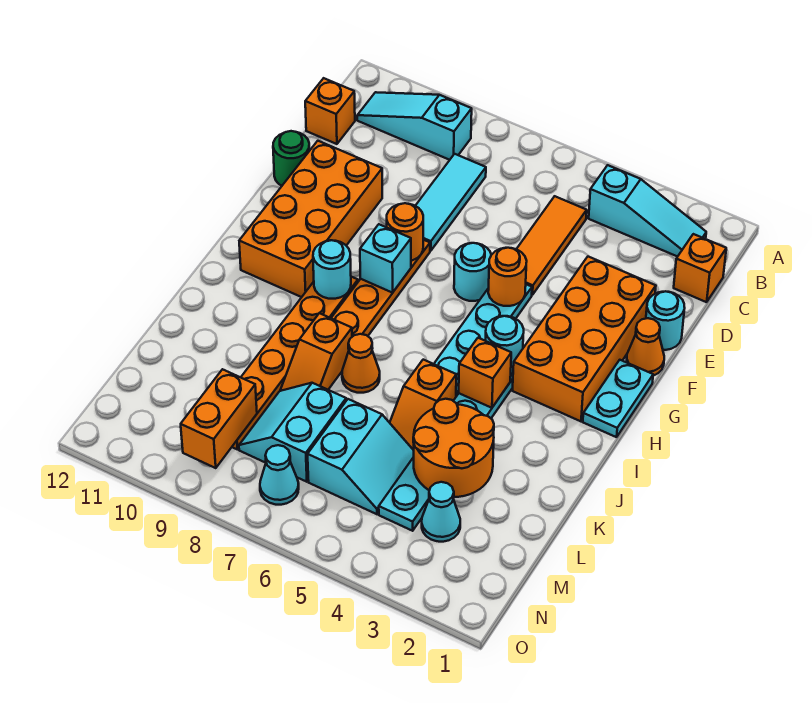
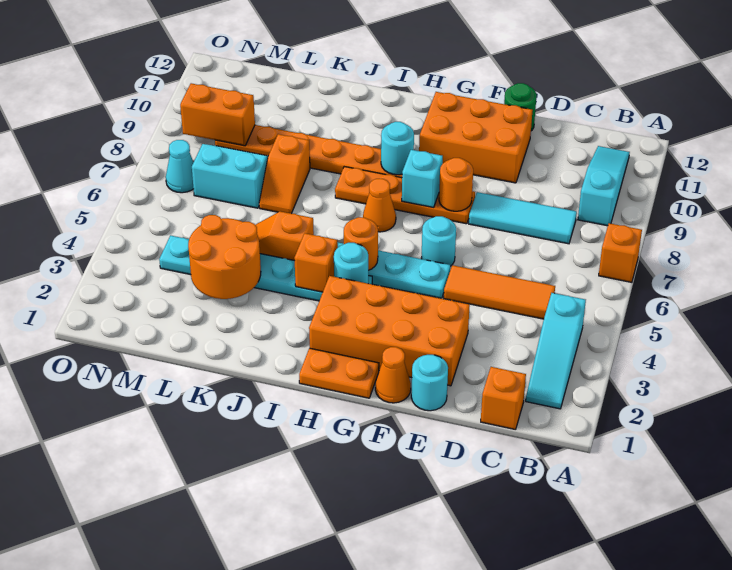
orange 1x1 brick [305,78,355,144] -> orange 1x1 brick moved to [599,223,642,282]
orange 2x4 brick [239,141,382,297] -> orange 2x3 brick [419,92,533,183]
orange 1x1 round brick [488,248,527,306] -> orange 1x1 round brick moved to [344,217,378,270]
cyan 1x2 plate [583,360,653,437] -> orange 1x2 plate [299,348,379,398]
orange 1x1 cone [342,334,380,393] -> orange 1x1 cone moved to [363,179,396,232]
orange 1x2 slope [281,313,352,391] -> orange 1x2 slope turned to [259,134,310,214]
cyan 2x2 slope [308,399,414,514] -> none
cyan 1x1 cone [422,482,460,542] -> none

